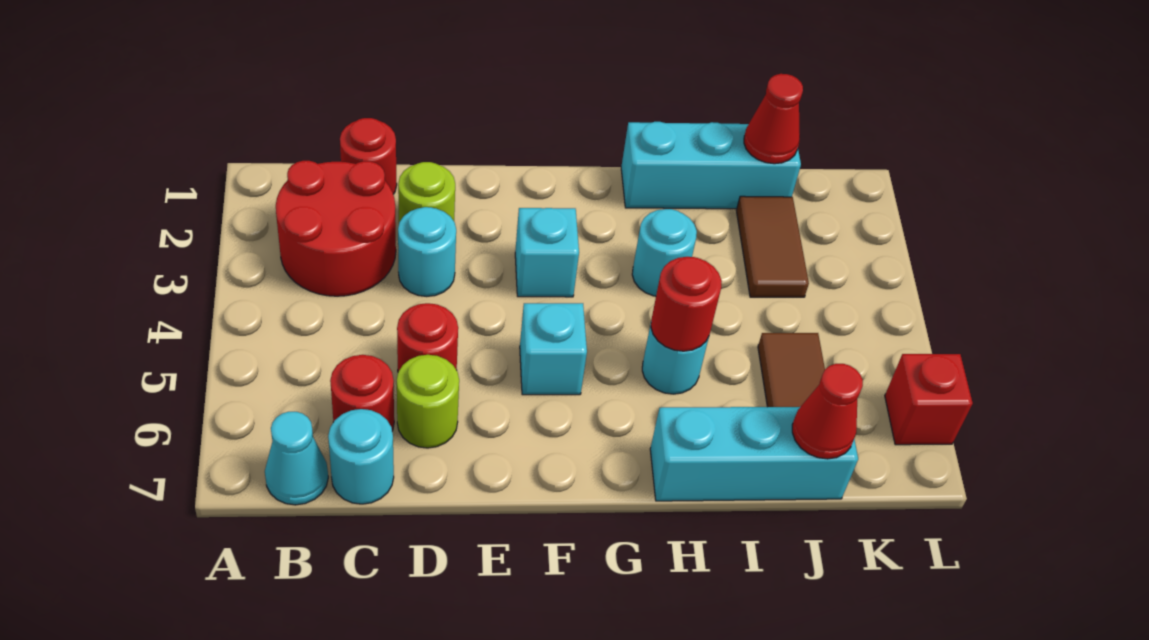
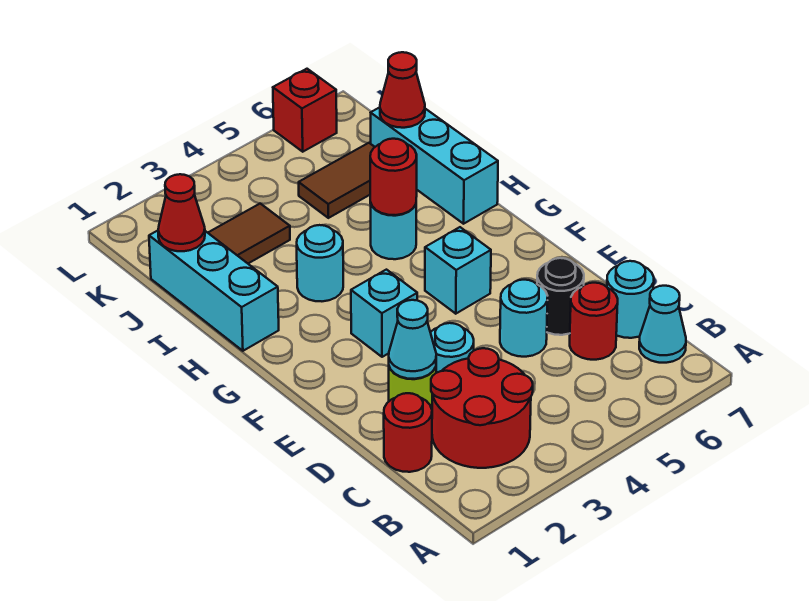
none -> cyan 1x1 cone [389,300,436,379]
red 1x1 round brick [397,303,458,372] -> cyan 1x1 round brick [500,280,548,357]
lime 1x1 round brick [397,355,459,448] -> black 1x1 round brick [537,258,584,335]

